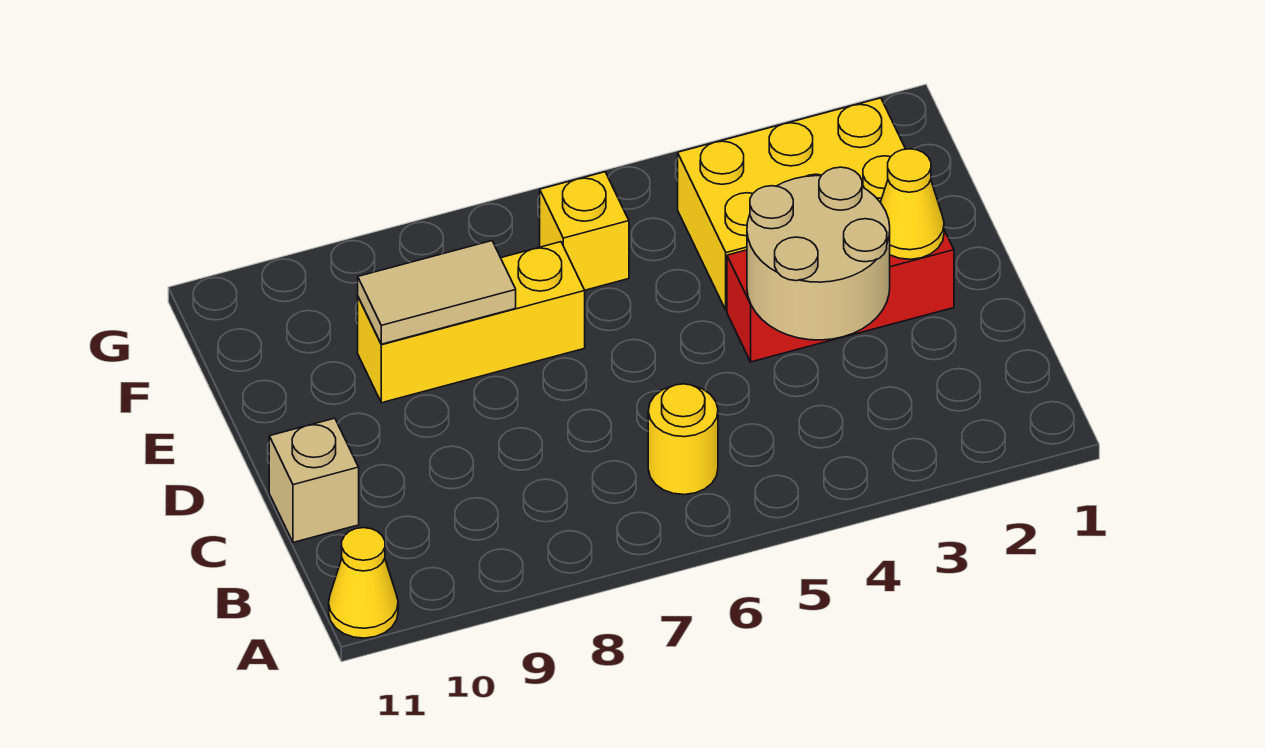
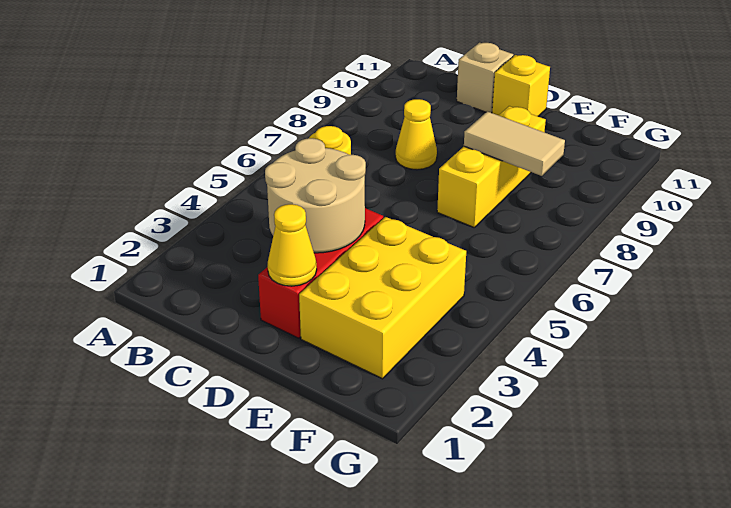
yellow 1x1 cone [329,528,398,638] -> yellow 1x1 cone moved to [395,99,437,170]
tan 1x2 tile [358,241,516,344] -> tan 1x2 tile turned to [464,111,565,176]
yellow 1x1 brick [540,172,629,290] -> yellow 1x1 brick moved to [492,55,550,116]

